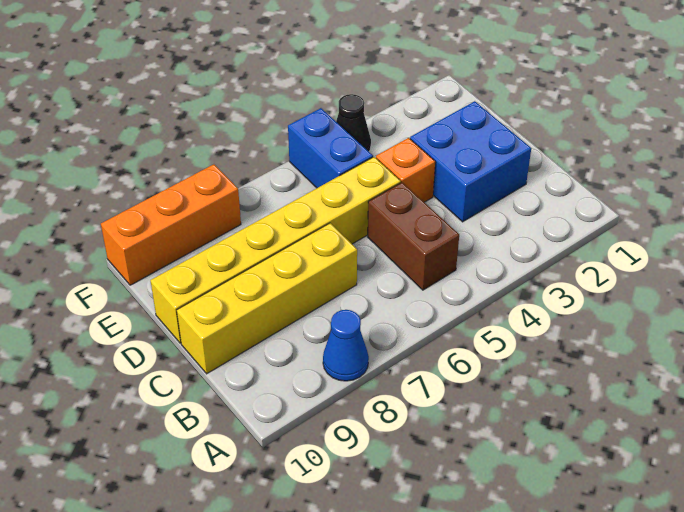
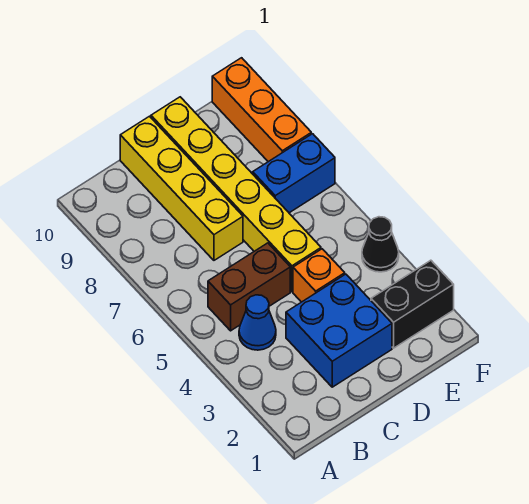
blue 1x1 cone [323,310,369,381] -> blue 1x1 cone moved to [239,295,276,350]
none -> black 1x2 brick [371,260,454,348]
blue 1x2 brick [288,108,373,188] -> blue 1x2 brick moved to [253,134,335,213]

